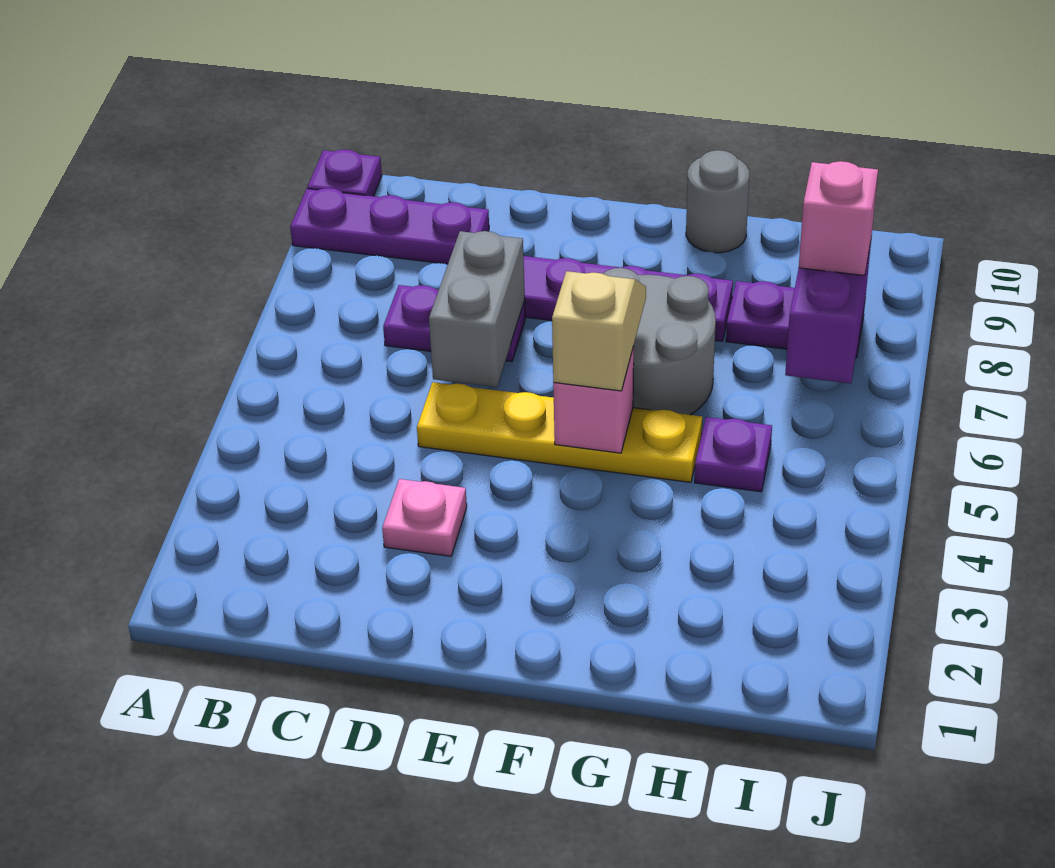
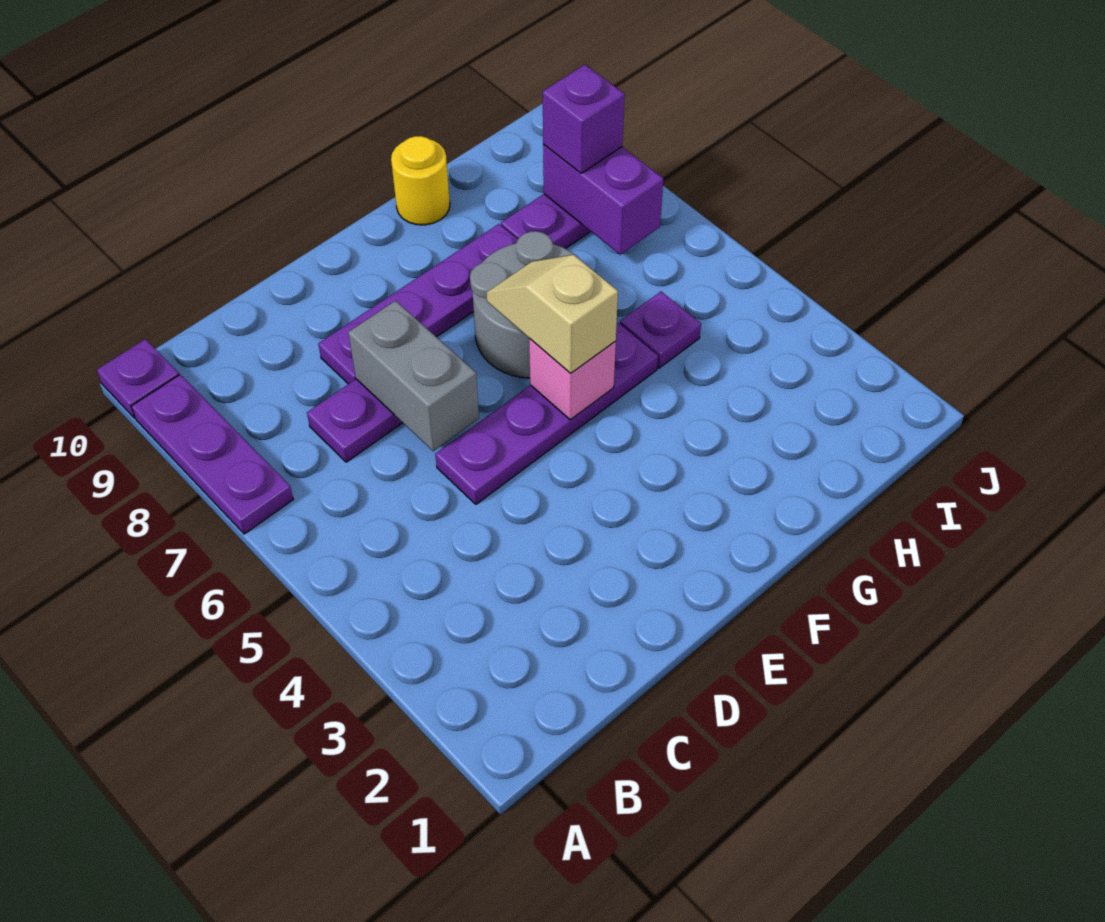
purple 1x3 plate [290,188,489,264] -> purple 1x3 plate turned to [131,375,293,534]
pink 1x1 plate [382,479,467,556] -> none
yellow 1x4 plate [417,382,702,482] -> purple 1x4 plate [435,323,658,504]
grey 1x1 round brick [686,150,749,253] -> yellow 1x1 round brick [391,136,450,225]
pink 1x1 brick [799,161,878,276] -> purple 1x1 brick [543,65,625,173]

